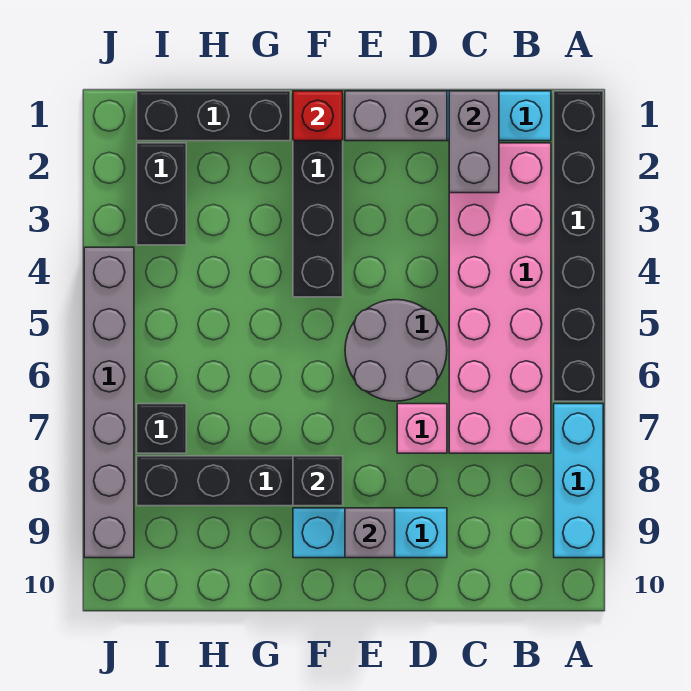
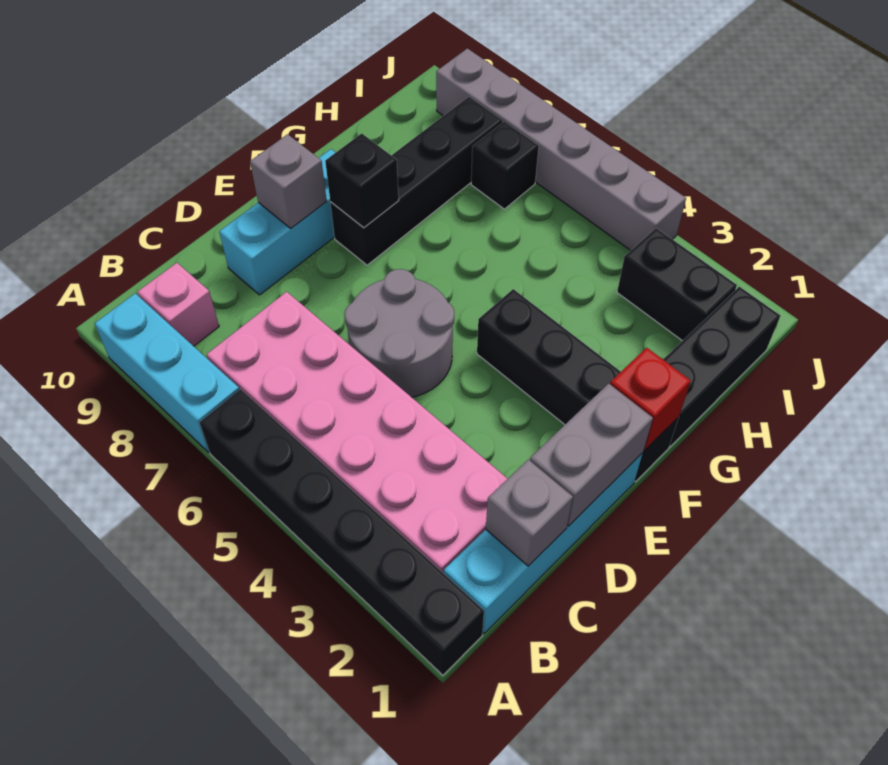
grey 1x2 brick [449,91,499,193] -> grey 1x1 brick [486,460,573,566]
pink 1x1 brick [397,404,447,453] -> pink 1x1 brick moved to [138,263,219,346]

